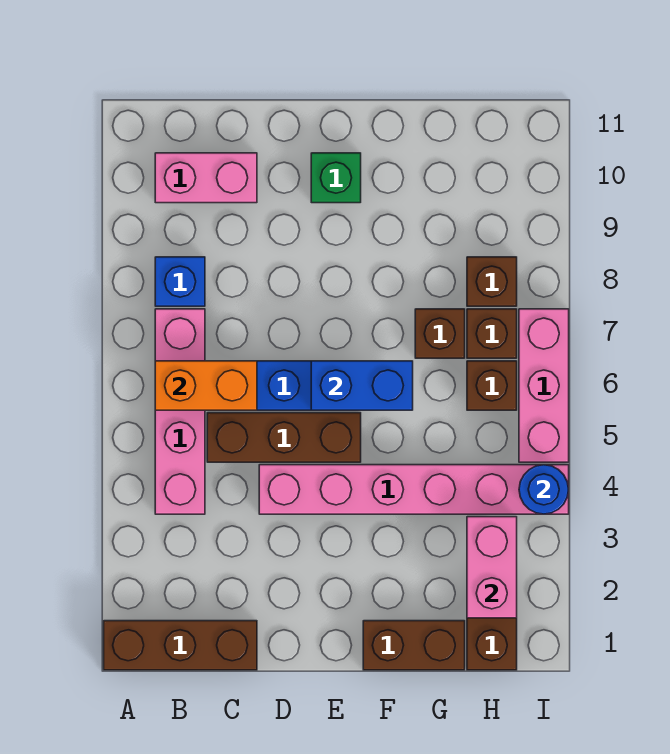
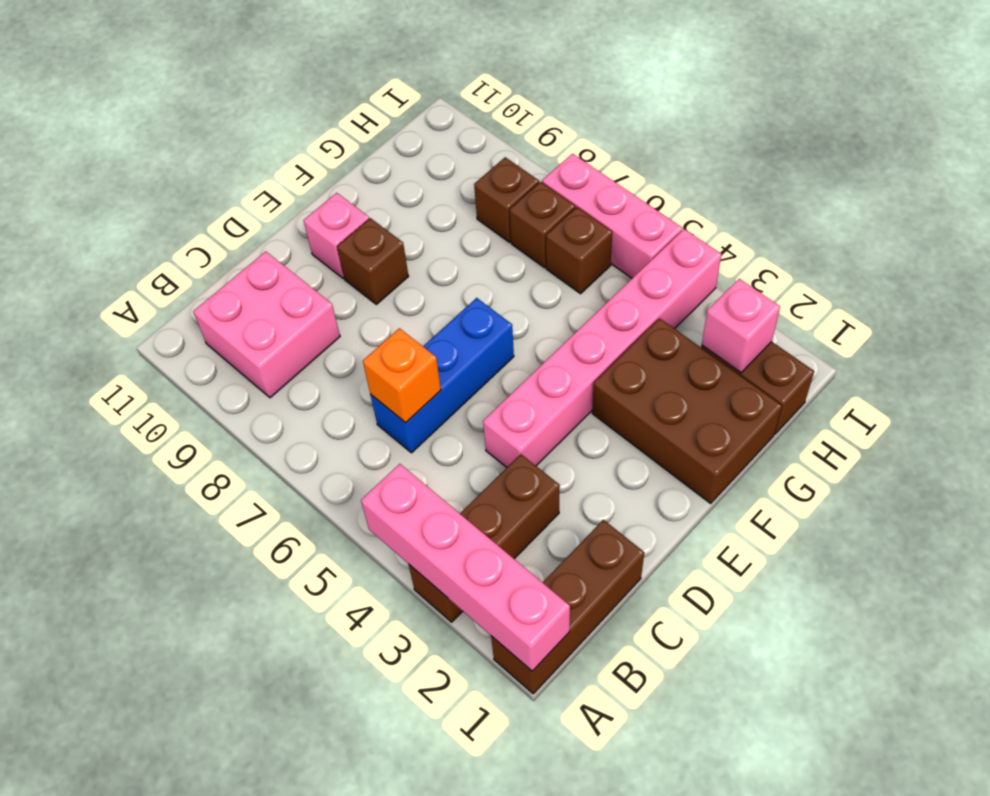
pink 1x4 brick [155,309,205,514] -> pink 1x4 brick moved to [361,464,570,671]
orange 1x2 brick [155,361,257,410] -> orange 1x1 brick [363,328,441,423]
blue 1x1 brick [155,257,205,306] -> none
pink 1x2 brick [155,153,257,203] -> pink 2x2 brick [193,251,340,398]
brown 1x3 brick [207,413,361,462] -> brown 1x3 brick moved to [409,454,560,622]
blue 1x2 brick [311,361,413,410] -> none
green 1x1 brick [311,153,361,203] -> pink 1x1 brick [304,193,369,278]
brown 1x2 brick [363,621,465,670] -> brown 2x3 brick [592,318,782,503]
brown 1x1 brick [415,309,465,358] -> brown 1x1 brick moved to [337,218,409,304]
pink 1x2 brick [467,517,517,618] -> pink 1x1 brick [702,279,780,373]
blue 1x1 round brick [519,465,569,514] -> none

